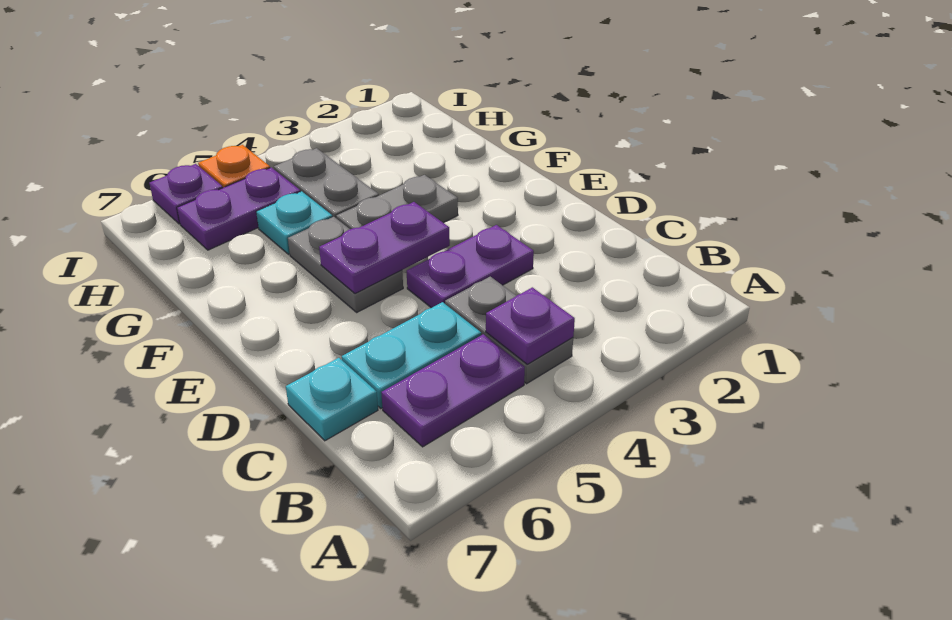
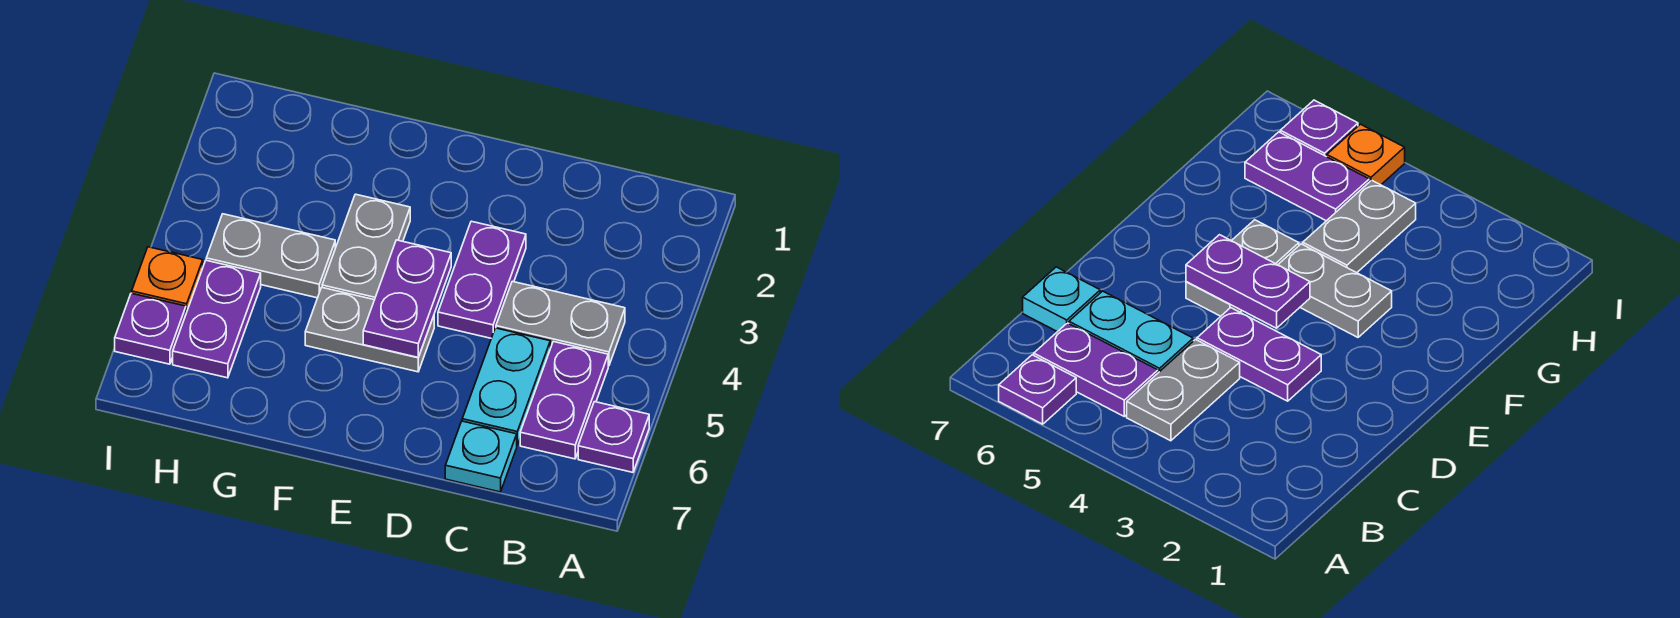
purple 1x1 plate [486,287,575,364] -> purple 1x1 plate moved to [578,402,649,472]
cyan 1x1 plate [256,191,332,254] -> none

